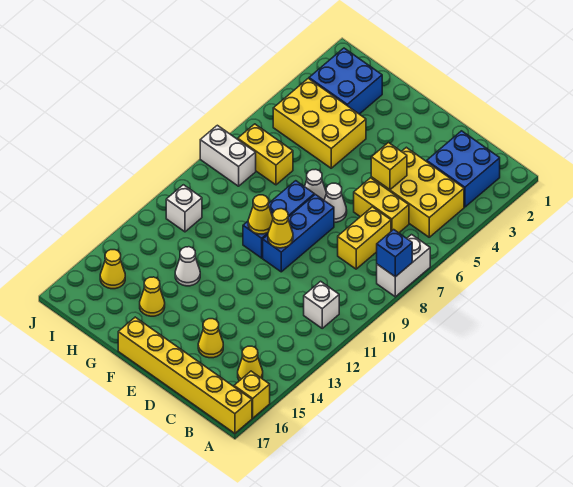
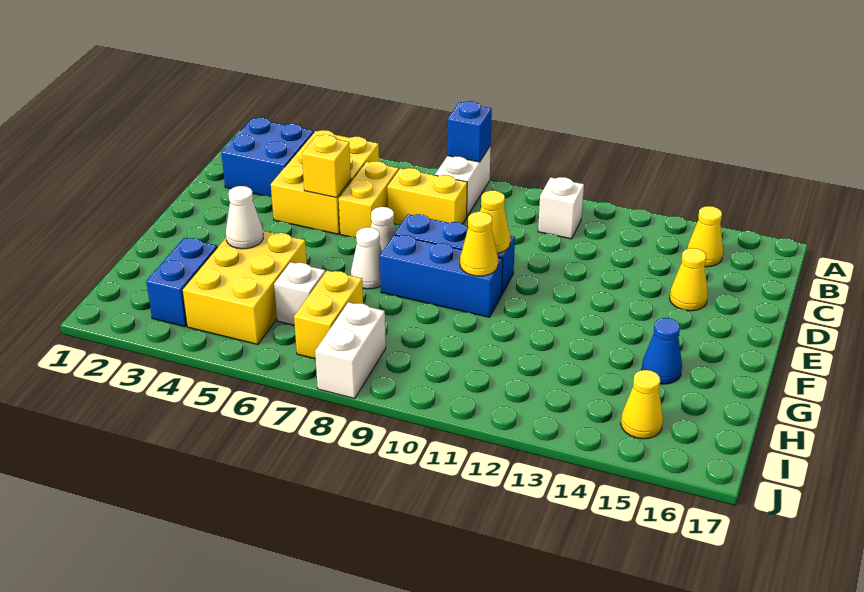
white 1x2 brick [377,235,430,297] -> white 1x2 brick turned to [435,146,491,217]
yellow 1x1 brick [234,371,270,418] -> none
yellow 1x6 brick [118,317,252,433] -> none
white 1x1 cone [175,247,200,286] -> white 1x1 cone moved to [226,186,263,249]
yellow 1x1 cone [140,277,165,316] -> blue 1x1 cone [642,318,682,384]
blue 2x2 brick [309,48,382,114] -> blue 1x2 brick [146,238,217,327]
white 1x1 brick [166,185,202,232] -> white 1x1 brick moved to [274,262,325,325]

